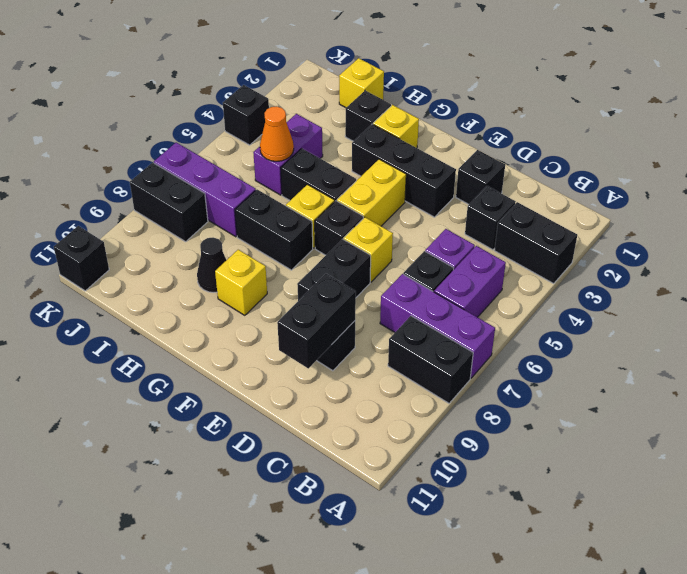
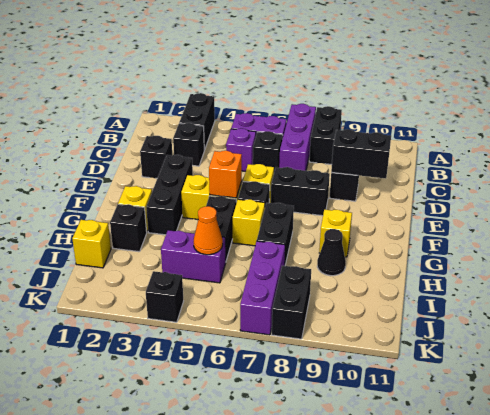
none -> orange 1x1 brick [209,151,242,198]
black 1x1 brick [54,226,109,291] -> none

